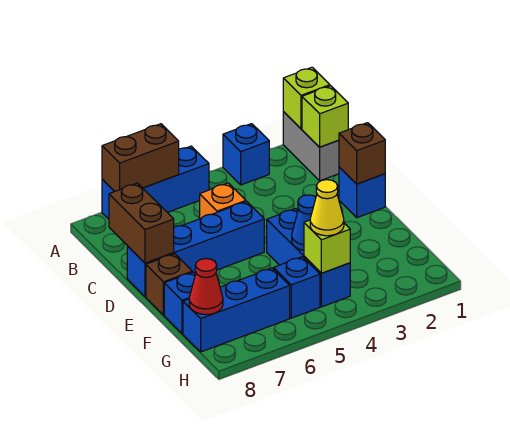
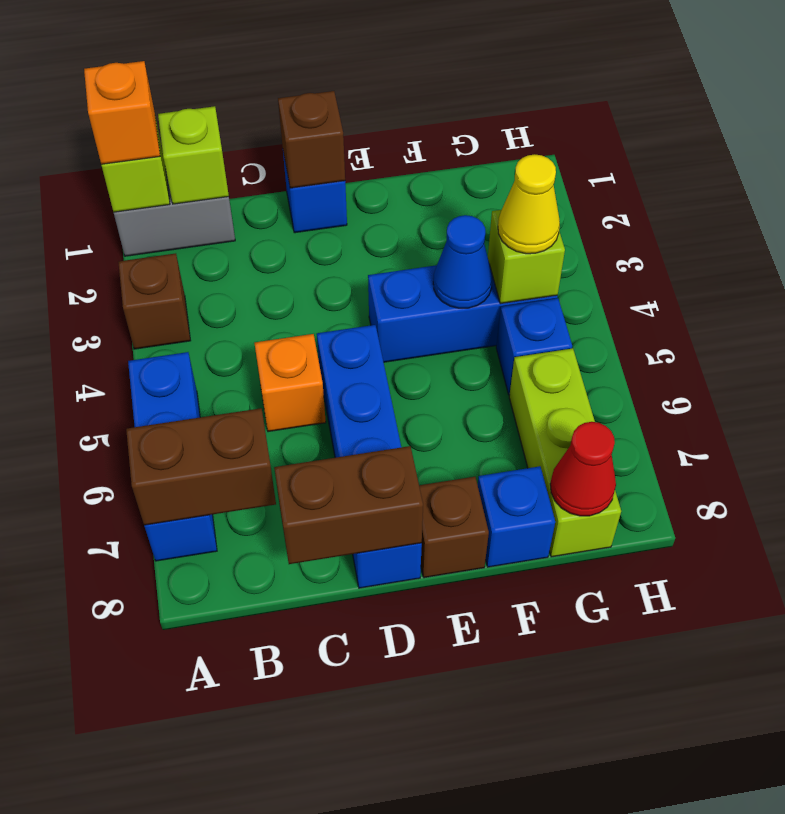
none -> orange 1x1 brick [84,61,160,164]
blue 1x1 brick [223,124,269,185] -> brown 1x1 brick [118,253,190,349]
brown 1x2 brick [102,124,179,192] -> brown 1x2 brick turned to [126,408,276,525]
blue 1x3 brick [183,268,290,352] -> lime 1x3 brick [509,348,621,557]

